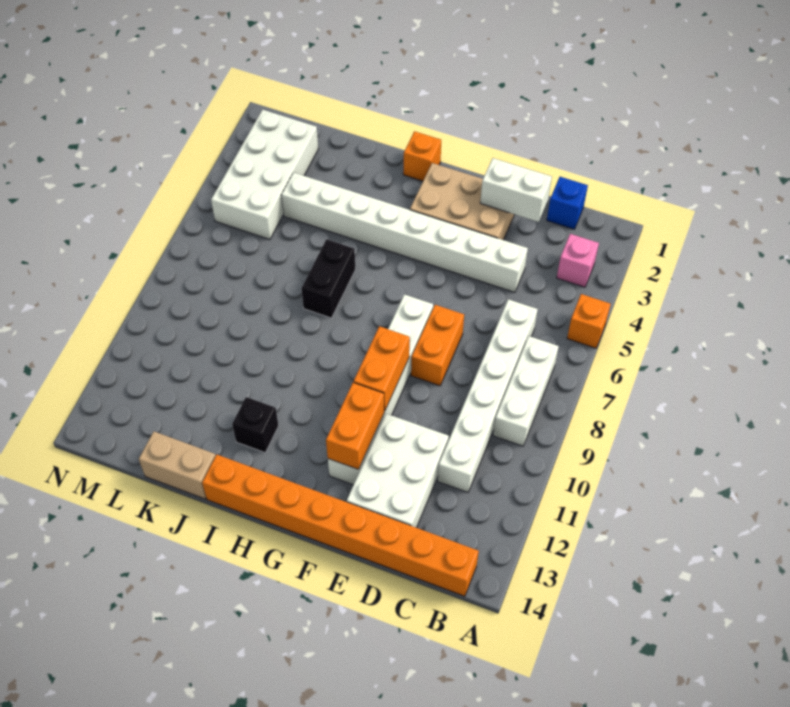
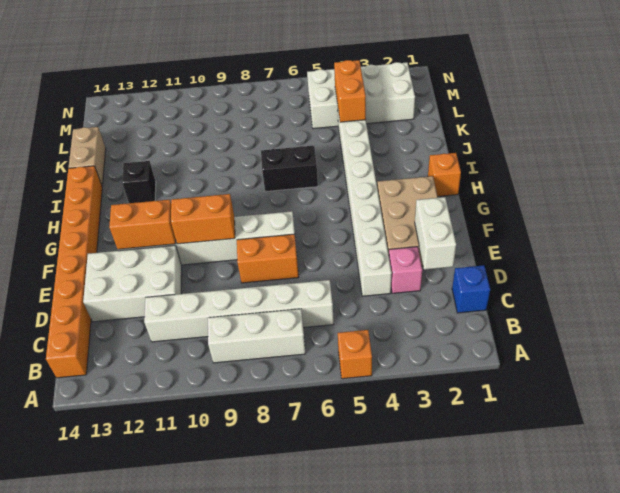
pink 1x1 brick [557,234,599,287] -> pink 1x1 brick moved to [389,247,422,293]
none -> orange 1x2 brick [334,60,366,122]

